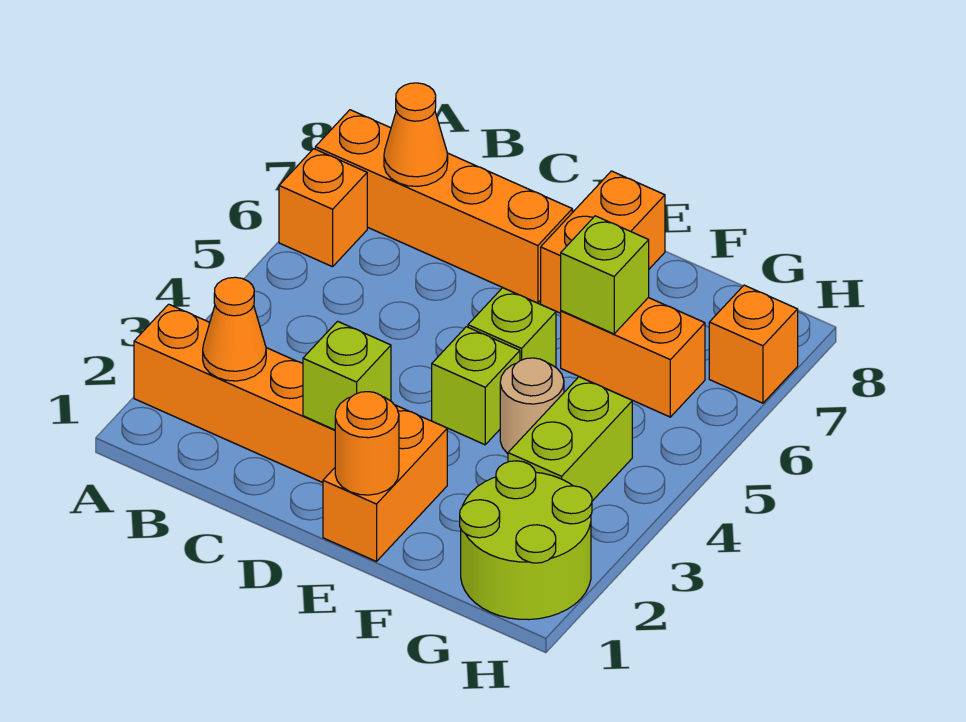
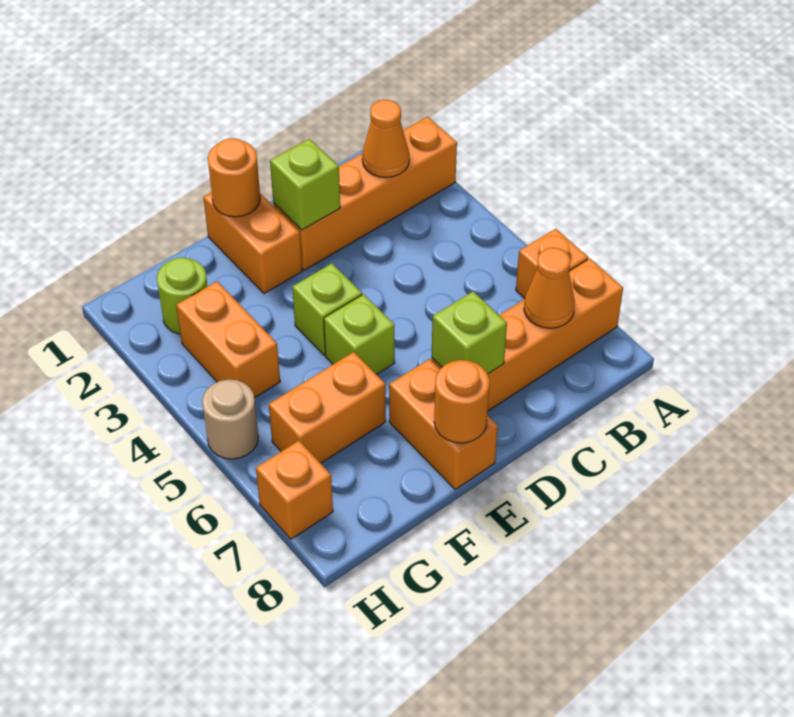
none -> orange 1x1 round brick [434,360,490,443]
tan 1x1 round brick [500,358,564,454] -> tan 1x1 round brick moved to [202,379,258,459]
lime 1x1 brick [561,216,649,334] -> lime 1x1 brick moved to [432,291,507,374]
lime 2x2 round brick [460,461,592,620] -> lime 1x1 round brick [157,258,208,334]
lime 1x2 brick [508,377,632,501] -> orange 1x2 brick [176,281,280,398]

